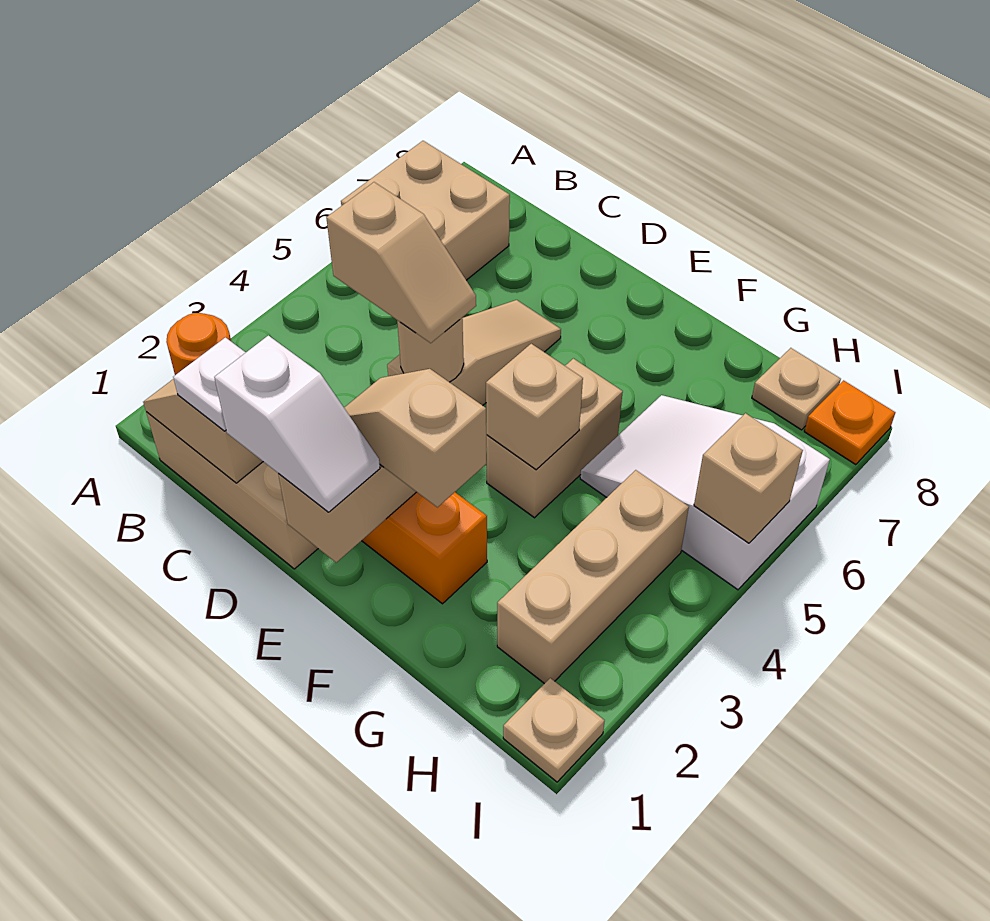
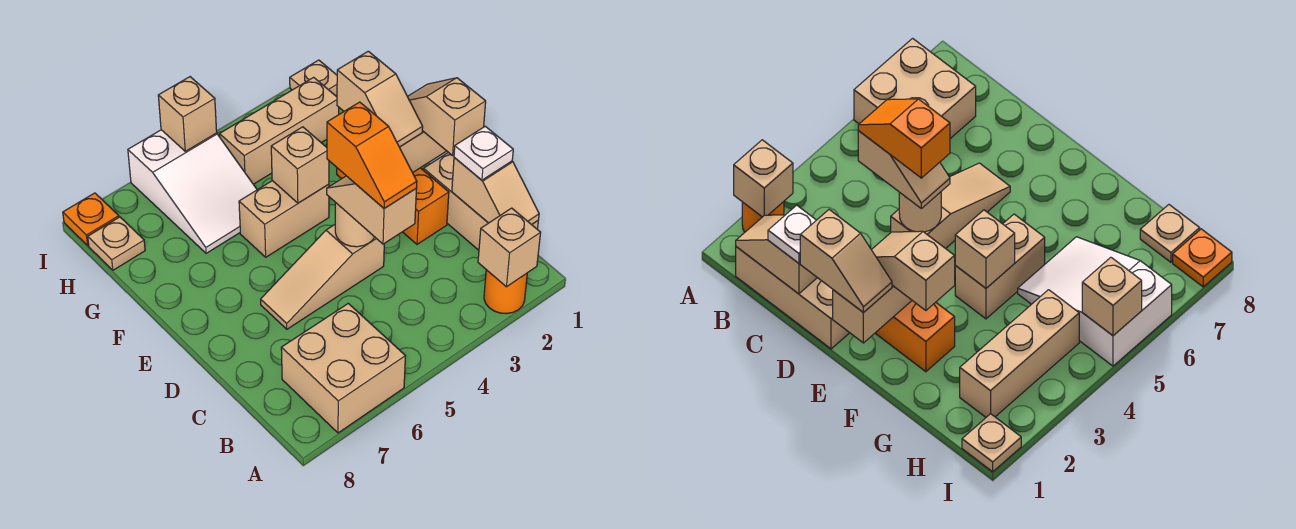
none -> tan 1x1 brick [478,208,541,287]
none -> orange 1x2 slope [327,102,417,209]
white 1x2 slope [214,335,380,512] -> tan 1x2 slope [408,78,486,155]

